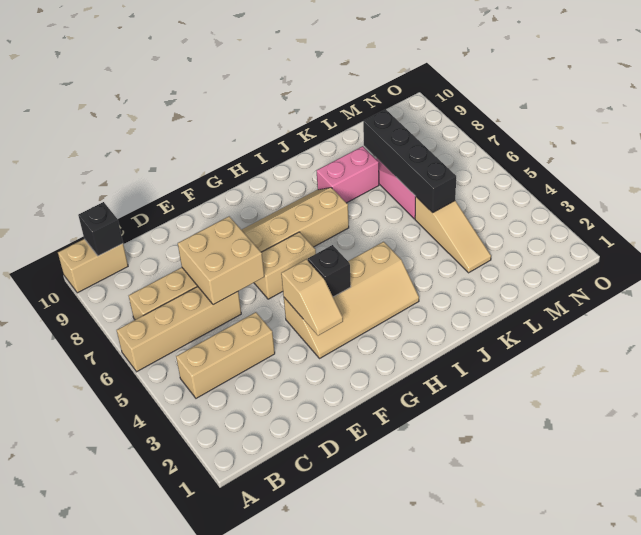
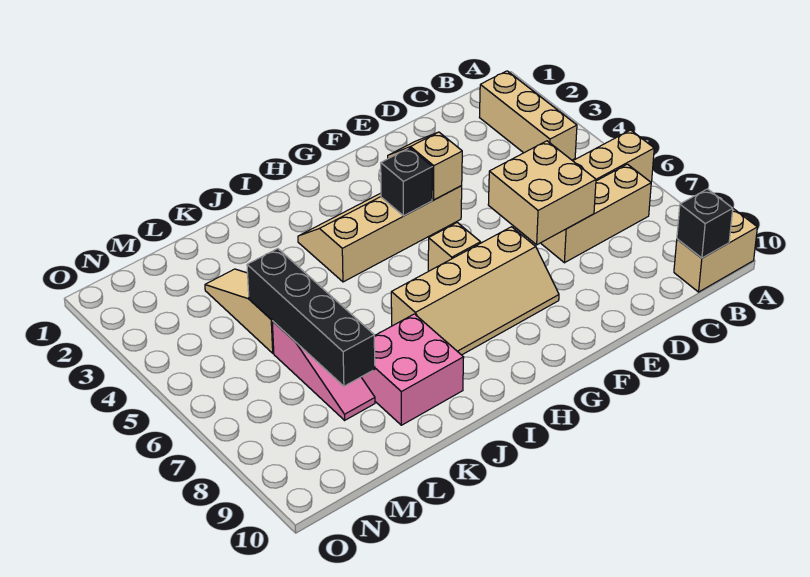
tan 1x3 brick [176,312,275,398] -> tan 1x3 brick turned to [479,71,577,160]
tan 1x2 brick [254,232,316,299] -> tan 1x1 brick [428,223,480,271]
pink 1x2 brick [317,146,379,203] -> pink 2x2 brick [361,314,464,425]

